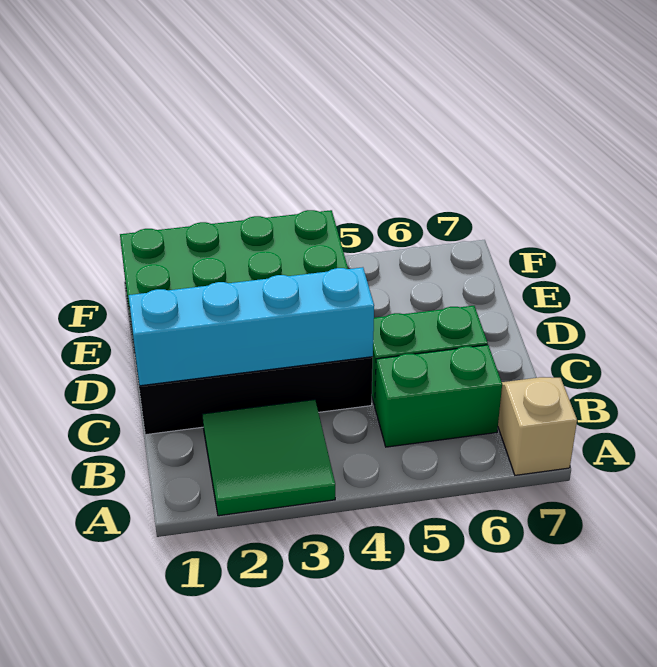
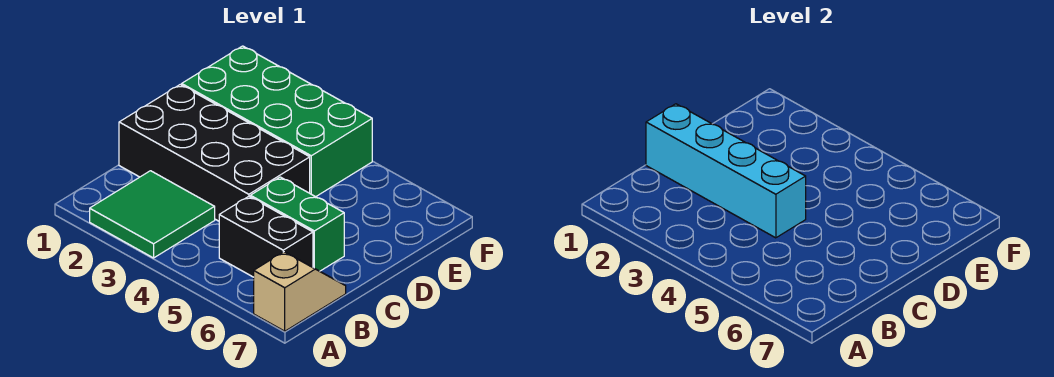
green 1x2 brick [375,345,502,447] -> black 1x2 brick [219,196,313,277]

